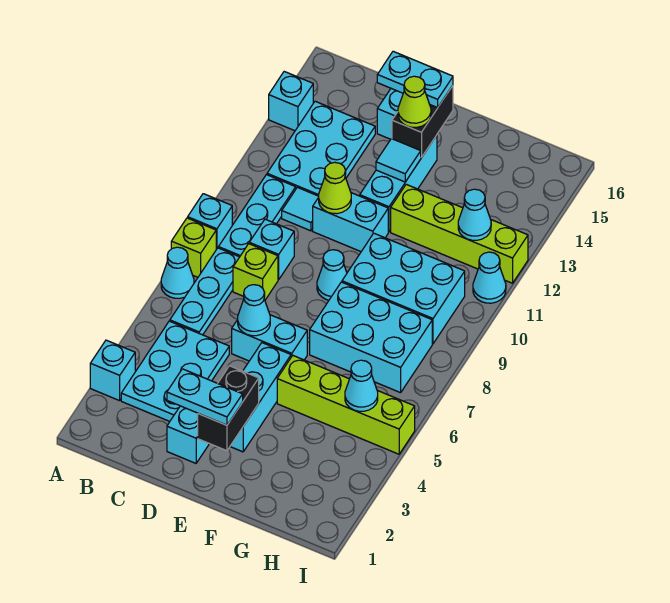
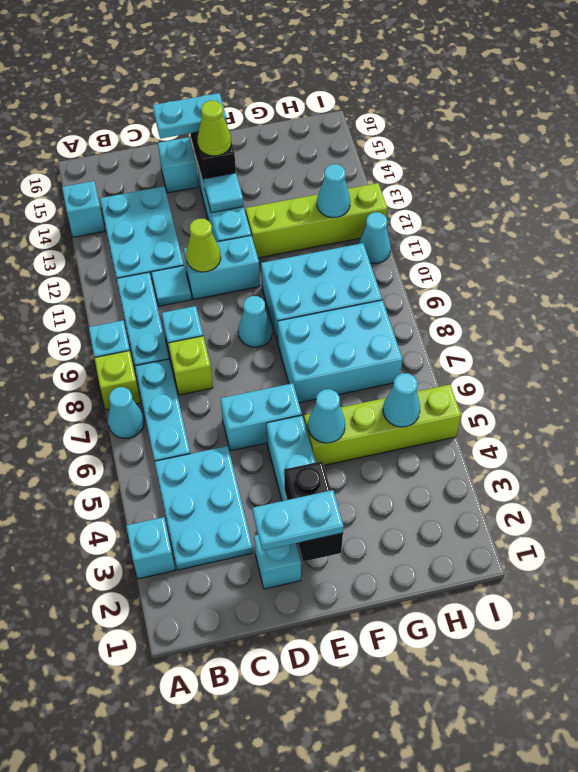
cyan 1x1 cone [238,285,270,336] -> cyan 1x1 cone moved to [308,389,345,443]

